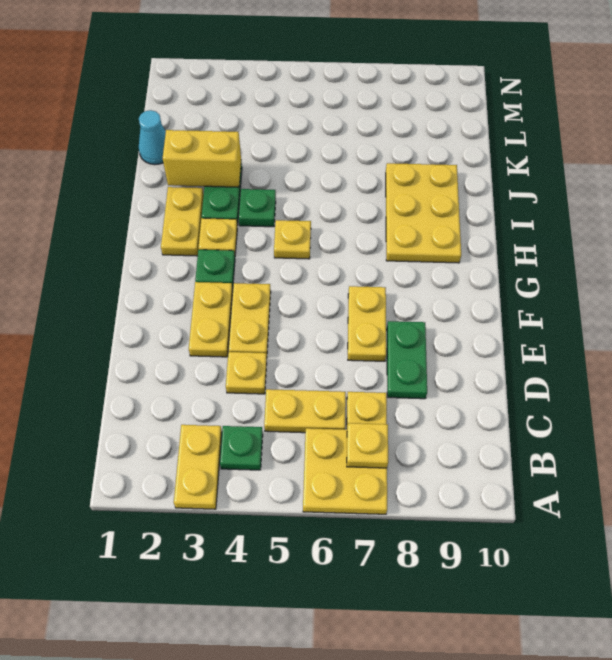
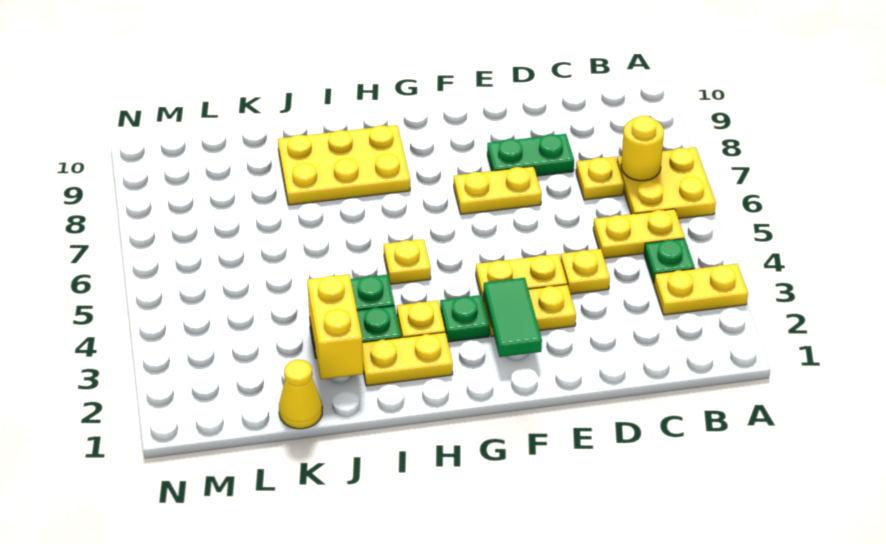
yellow 1x1 plate [347,423,388,468] -> yellow 1x1 round brick [621,116,664,181]
yellow 1x2 plate [264,389,346,433] -> yellow 1x2 plate turned to [593,209,684,258]
none -> green 1x2 tile [483,278,542,357]
cyan 1x1 cone [139,110,166,165] -> yellow 1x1 cone [279,360,322,429]

